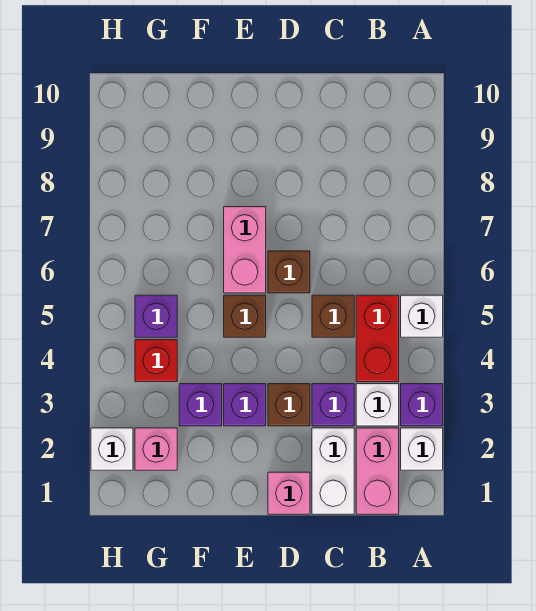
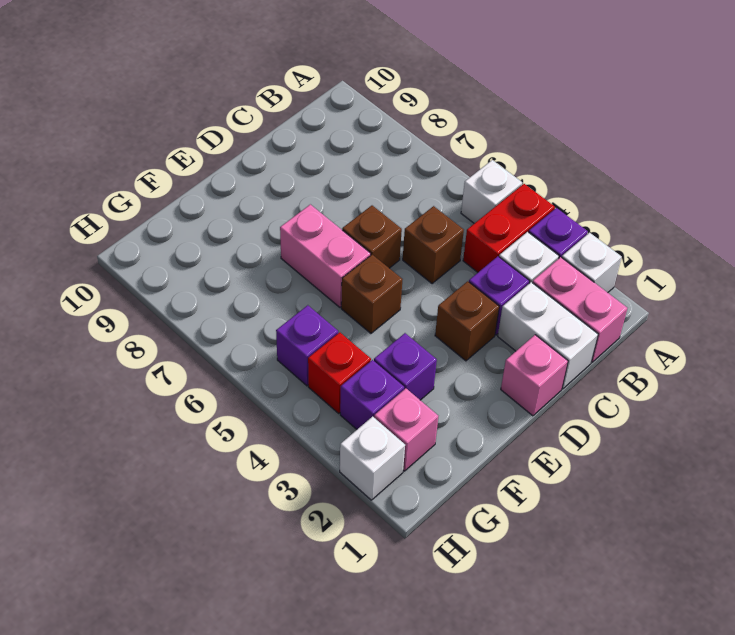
red 1x2 brick [356,295,399,382] -> red 1x2 brick turned to [463,184,555,272]
purple 1x1 brick [224,384,266,426] -> purple 1x1 brick moved to [340,360,404,429]

